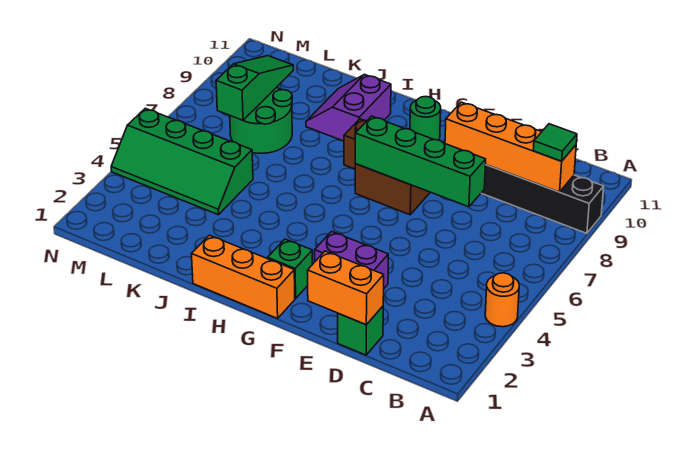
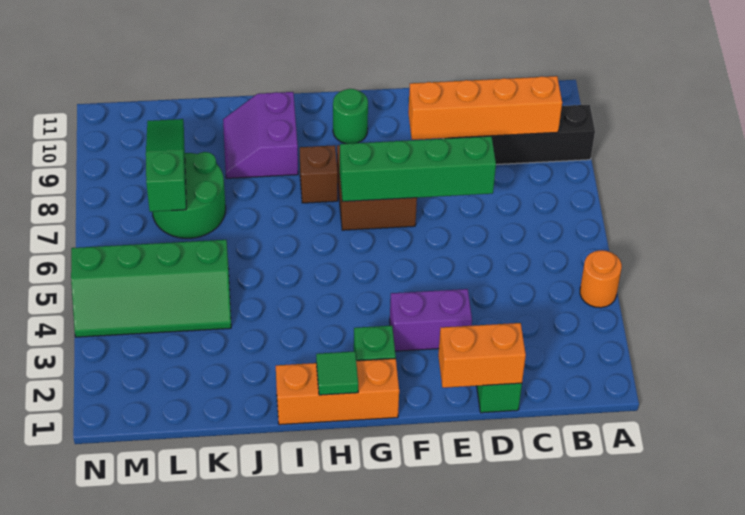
green 1x1 tile [533,124,577,161] -> green 1x1 tile moved to [316,351,358,395]

